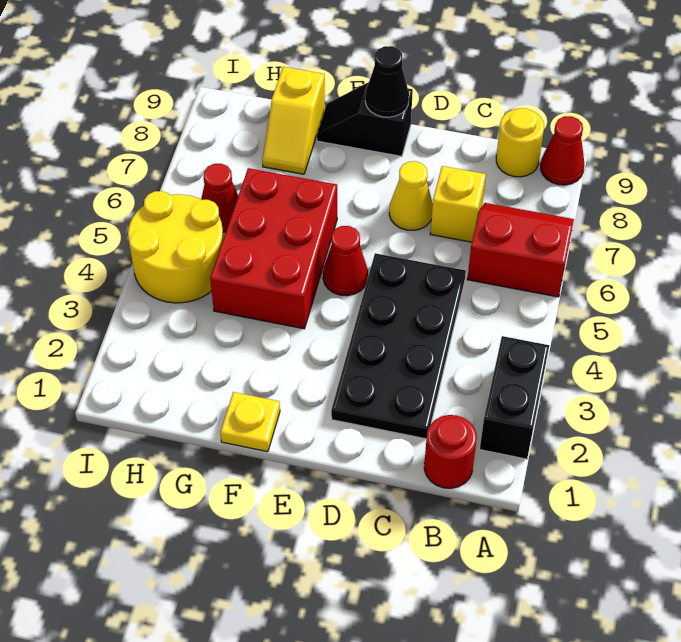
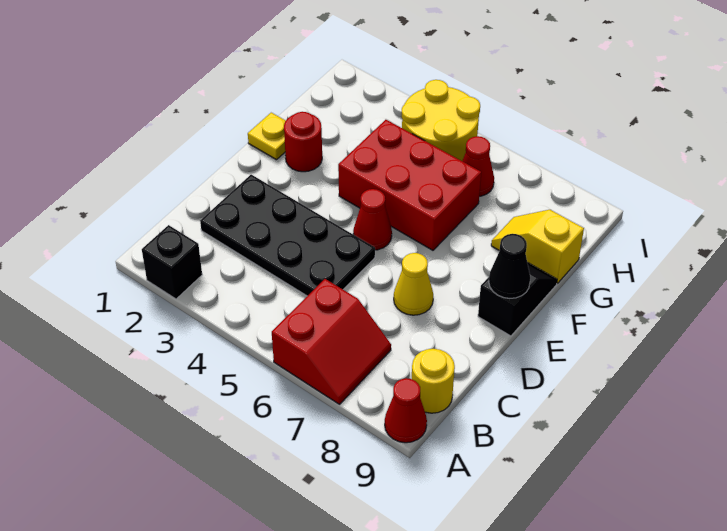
black 1x2 brick [480,336,549,459] -> black 1x1 brick [142,225,202,299]
red 1x1 round brick [424,415,477,488] -> red 1x1 round brick moved to [284,112,322,172]
yellow 1x1 brick [430,166,486,242] -> none

